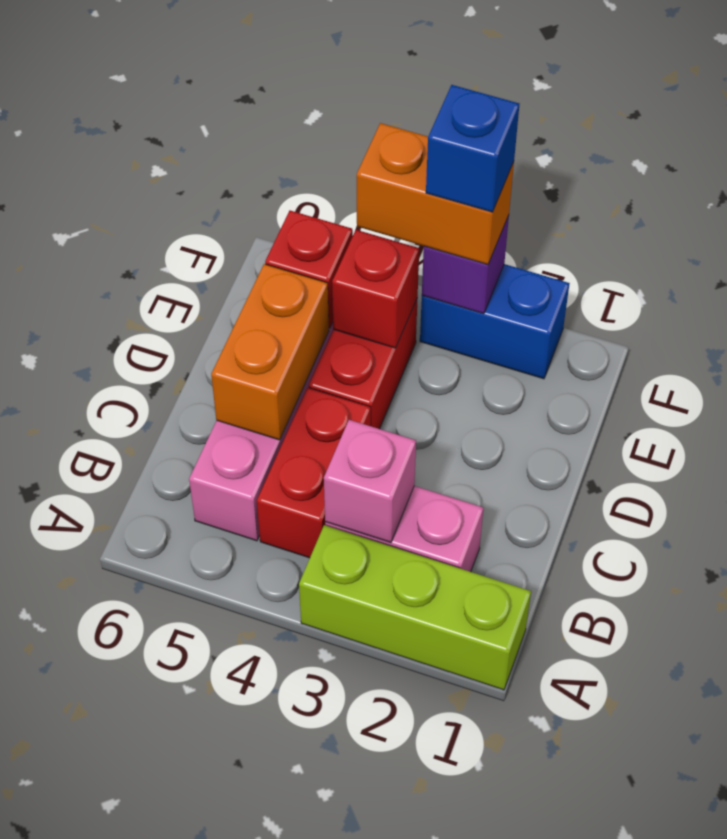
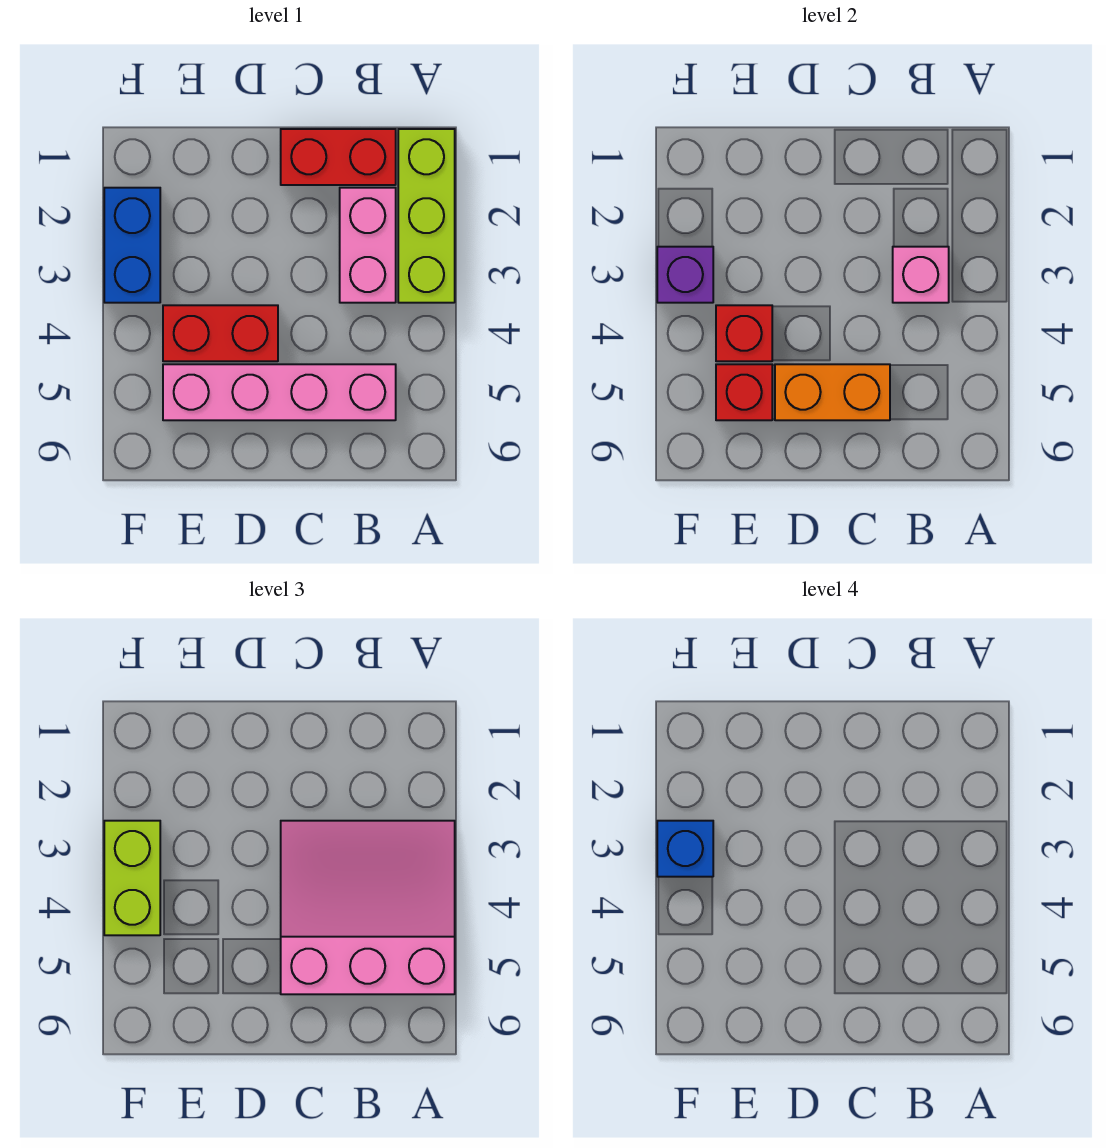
none -> pink 3x3 slope [281,821,455,994]
red 1x2 brick [257,388,371,558] -> red 1x2 brick moved to [281,129,396,185]
orange 1x2 brick [357,123,514,265] -> lime 1x2 brick [104,821,160,935]

